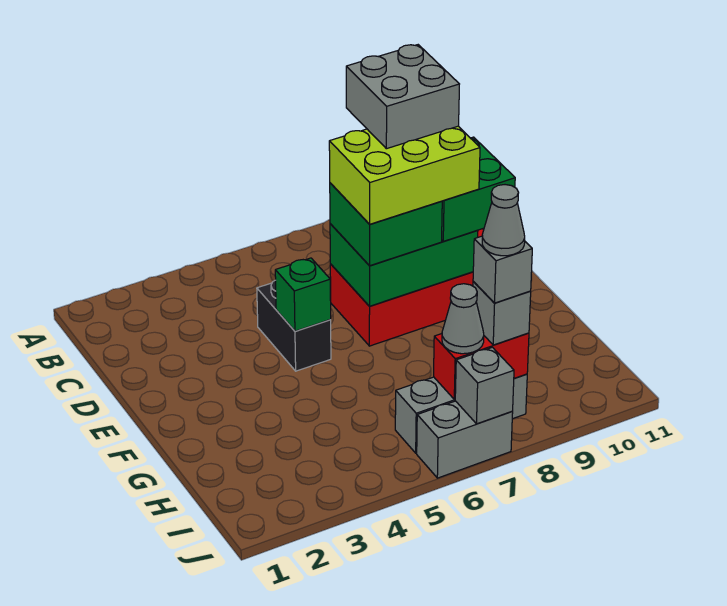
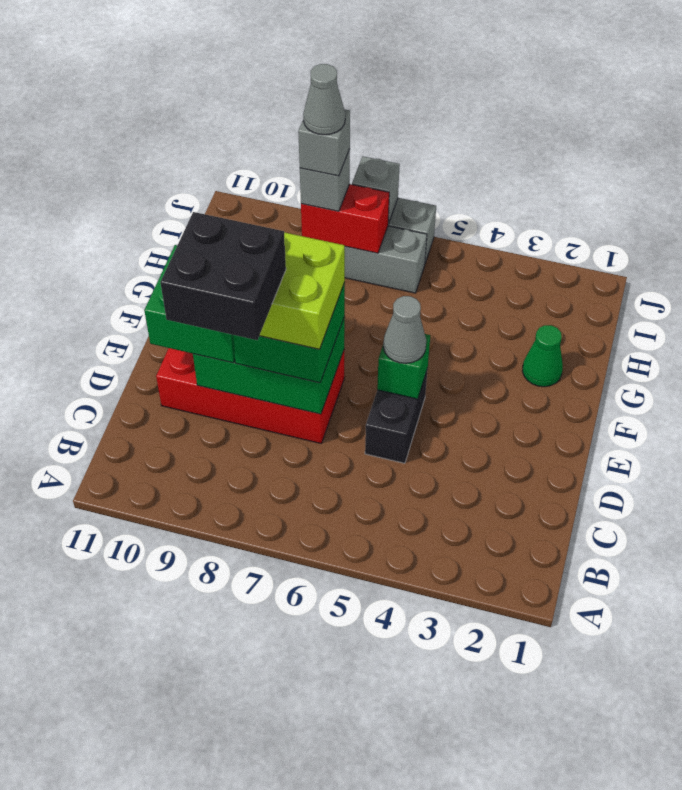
grey 2x2 brick [346,45,459,149] -> black 2x2 brick [160,212,286,340]
none -> green 1x1 cone [522,325,563,387]
grey 1x1 cone [442,284,484,354] -> grey 1x1 cone moved to [383,296,426,363]

